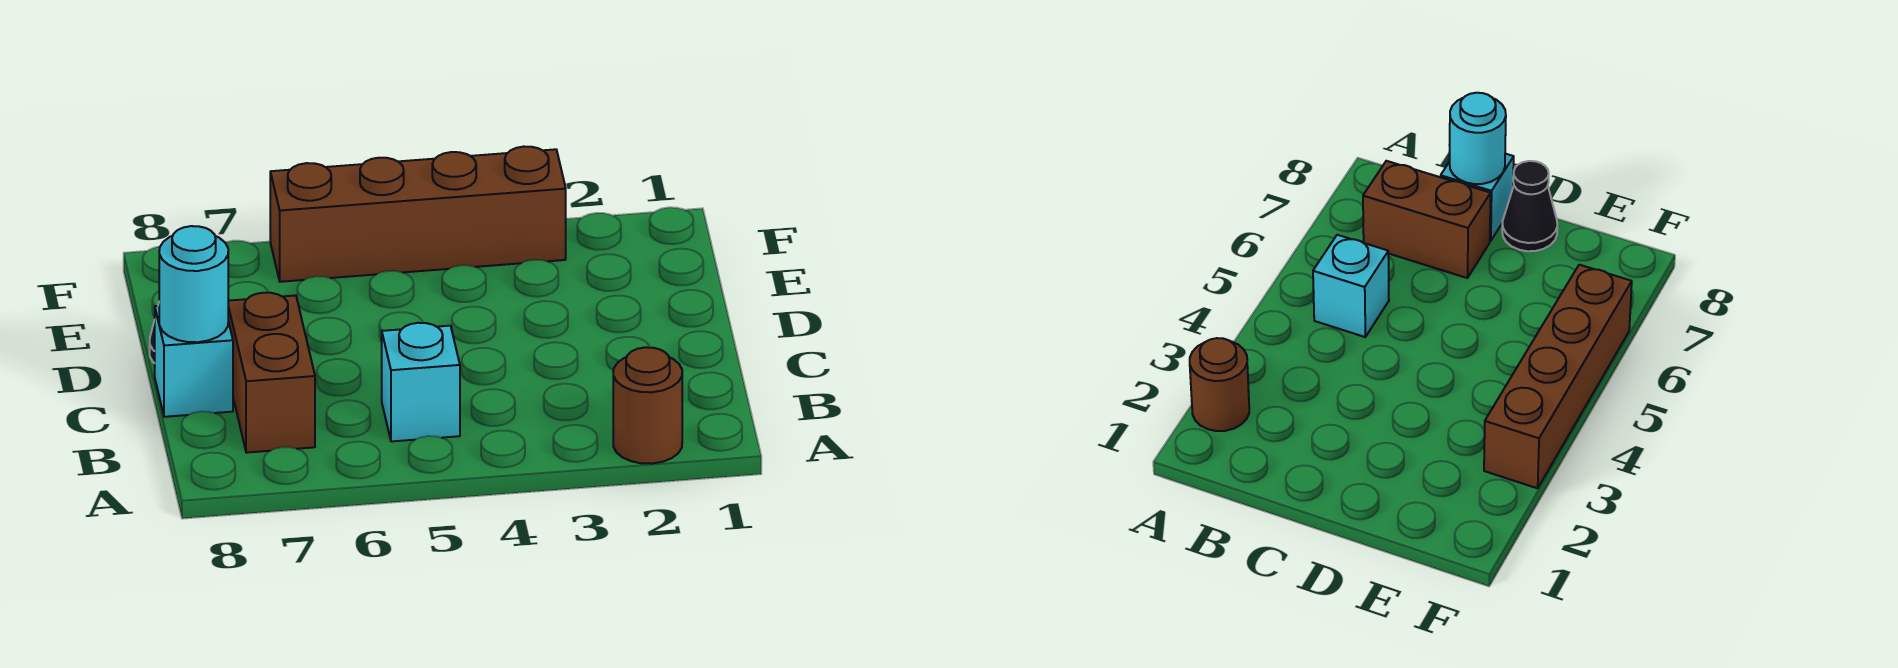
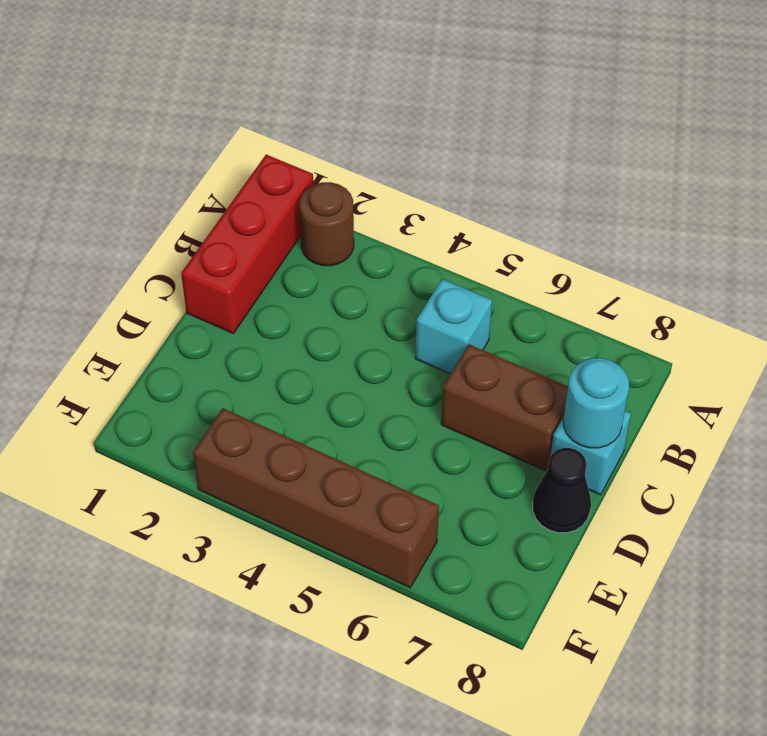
none -> red 1x3 brick [181,155,313,333]
brown 1x2 brick [228,293,315,453] -> brown 1x2 brick turned to [441,344,568,471]

